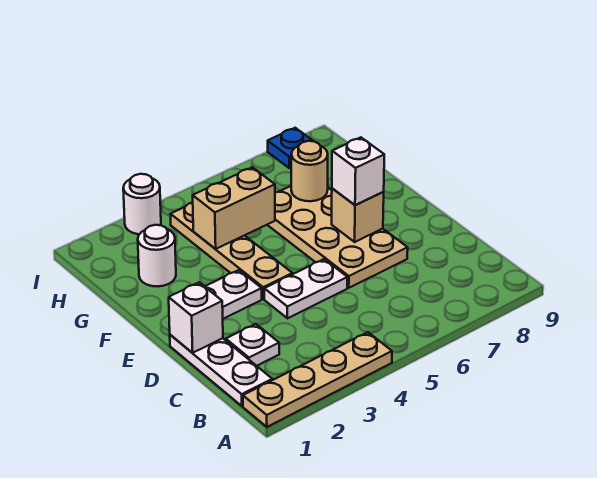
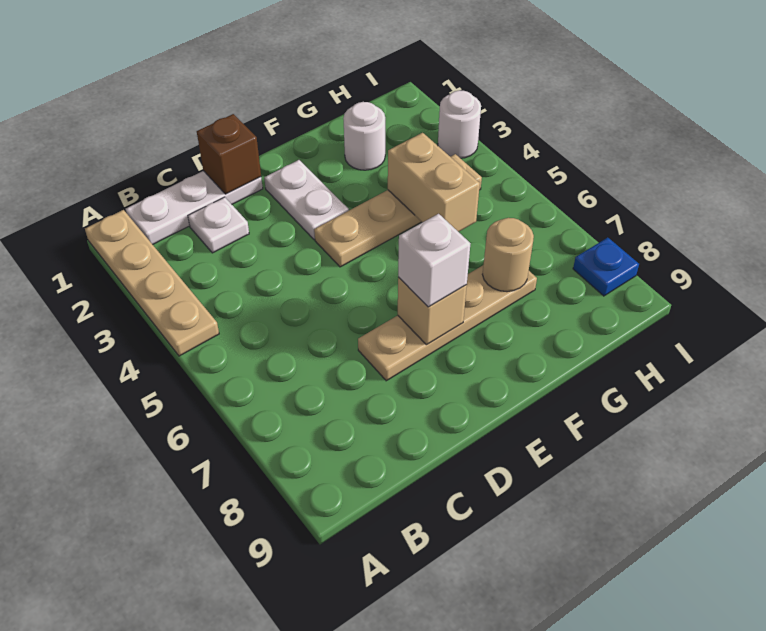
white 1x1 brick [169,282,223,353] -> brown 1x1 brick [197,114,261,194]
white 1x2 plate [264,259,347,318] -> none
tan 2x4 plate [267,186,408,288] -> tan 1x4 plate [358,266,537,381]

